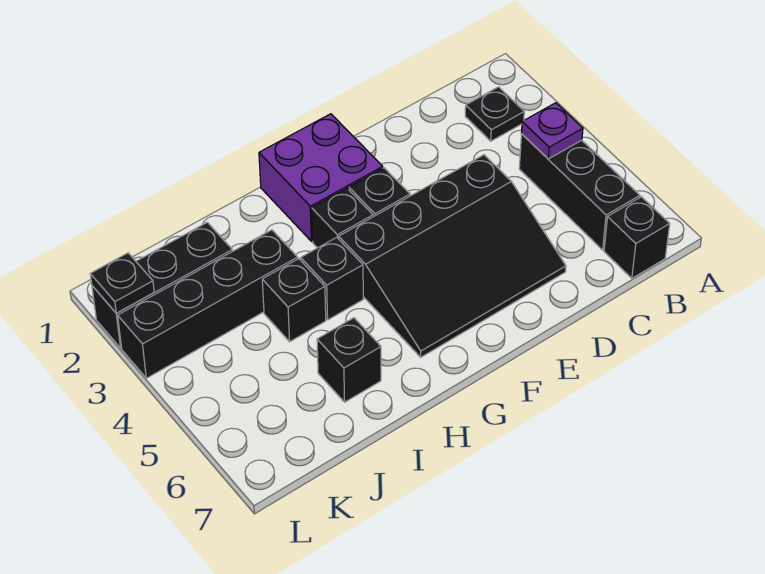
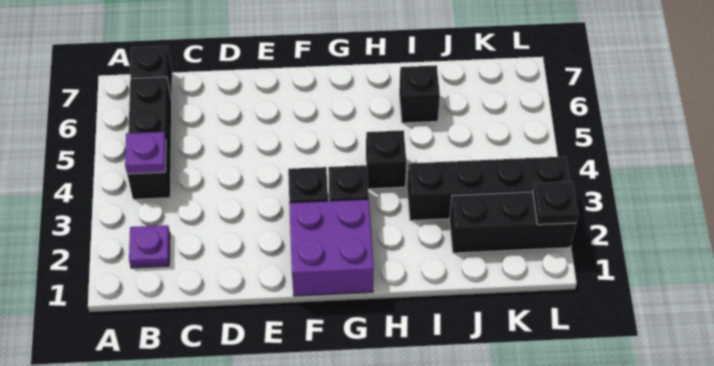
black 1x1 plate [465,87,524,141] -> purple 1x1 plate [129,225,170,268]
black 3x4 slope [339,155,566,357] -> none
black 1x1 brick [262,259,326,342] -> none

